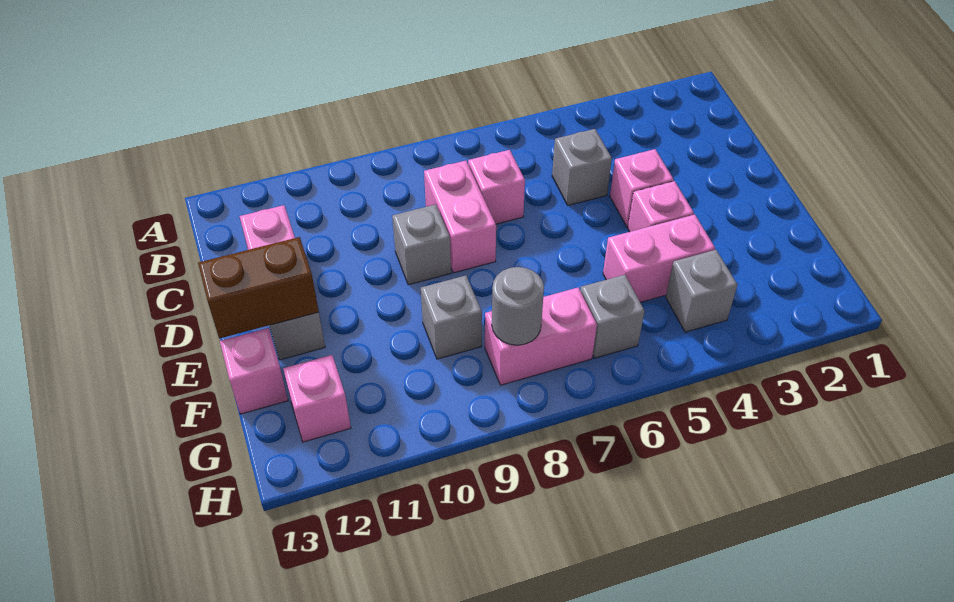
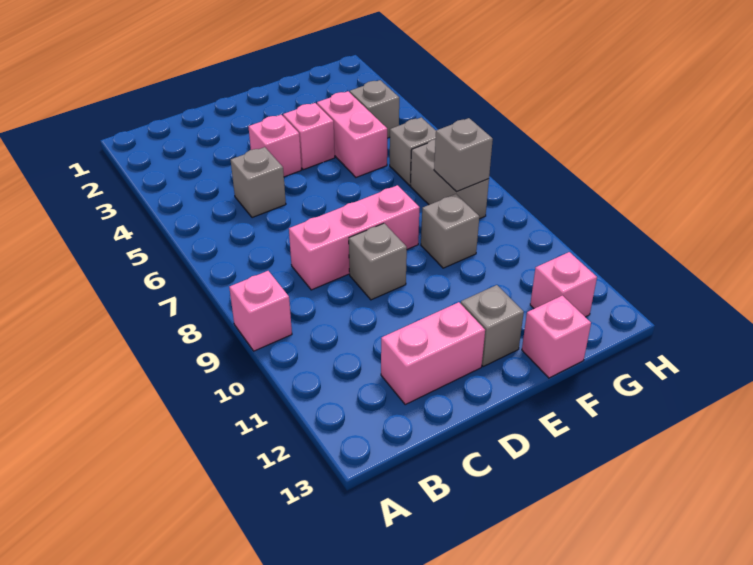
pink 1x1 brick [468,150,525,224] -> pink 1x1 brick moved to [229,271,292,351]
pink 1x2 brick [424,161,496,273] -> pink 1x3 brick [289,185,420,290]
brown 1x2 brick [198,237,319,339] -> none
pink 1x2 brick [485,288,597,385] -> grey 1x2 brick [410,139,489,219]
grey 1x1 round brick [492,267,544,345] -> grey 1x1 brick [434,118,493,192]

